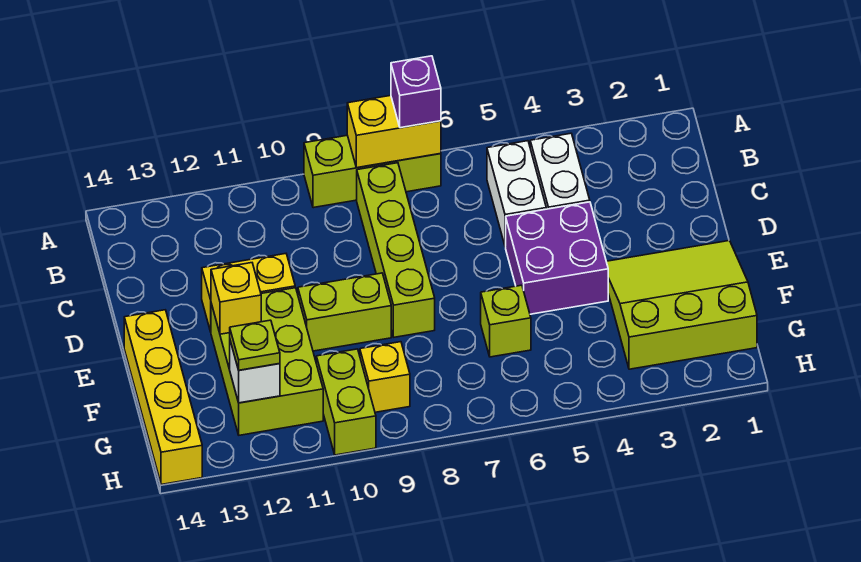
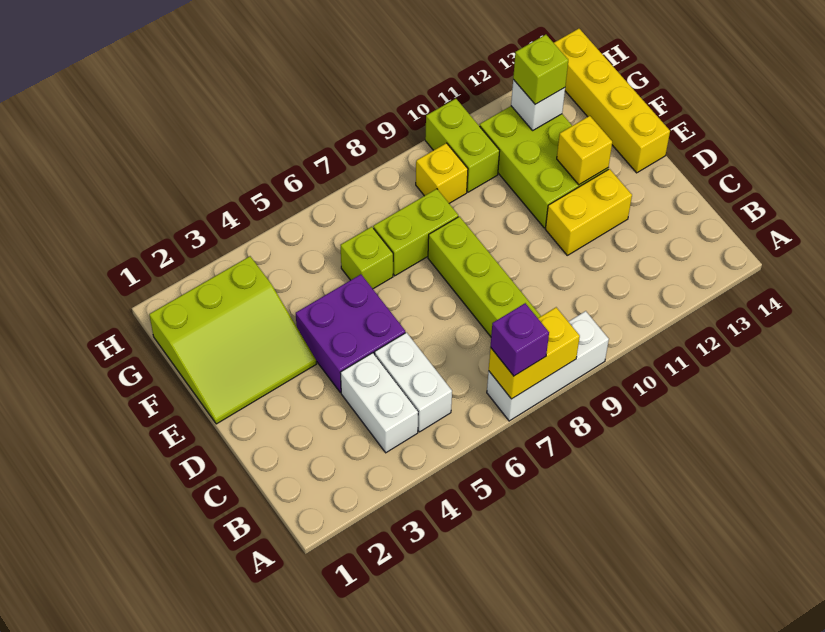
lime 1x3 brick [304,135,441,208] -> white 1x3 brick [487,311,609,421]
lime 1x2 brick [298,273,391,351] -> lime 1x2 brick moved to [373,189,458,276]
lime 1x1 plate [230,320,280,370] -> lime 1x1 brick [513,35,568,104]

